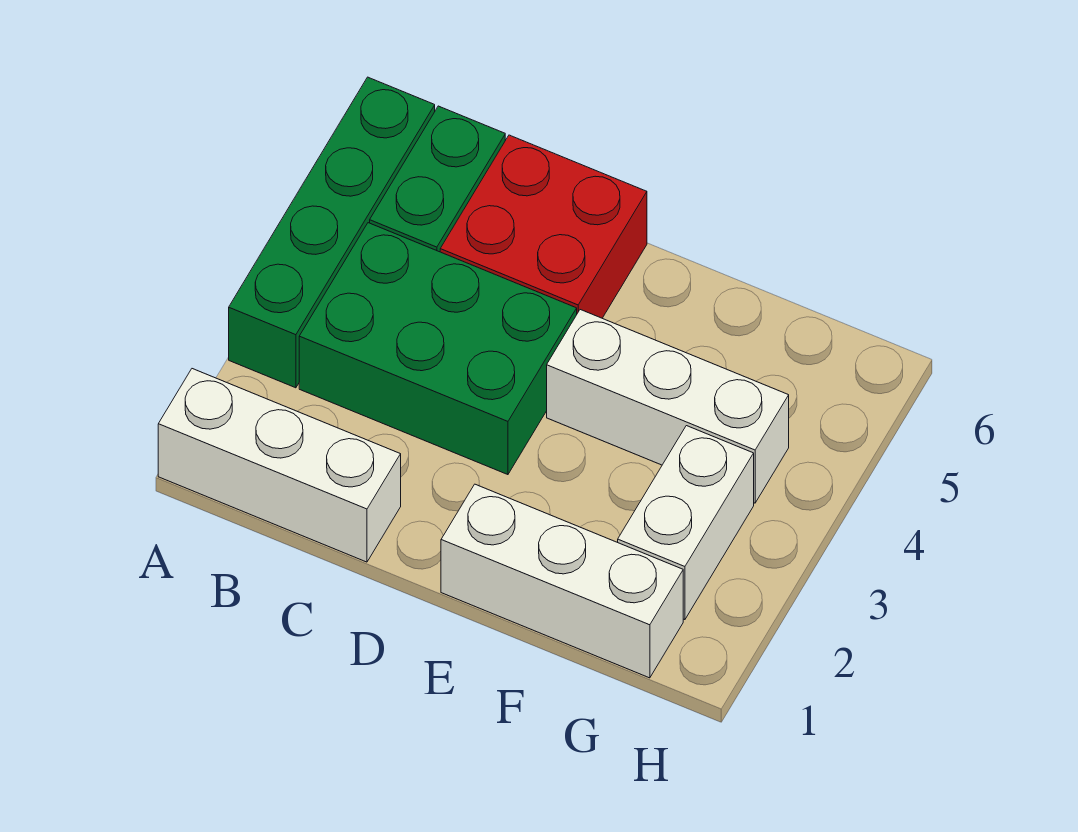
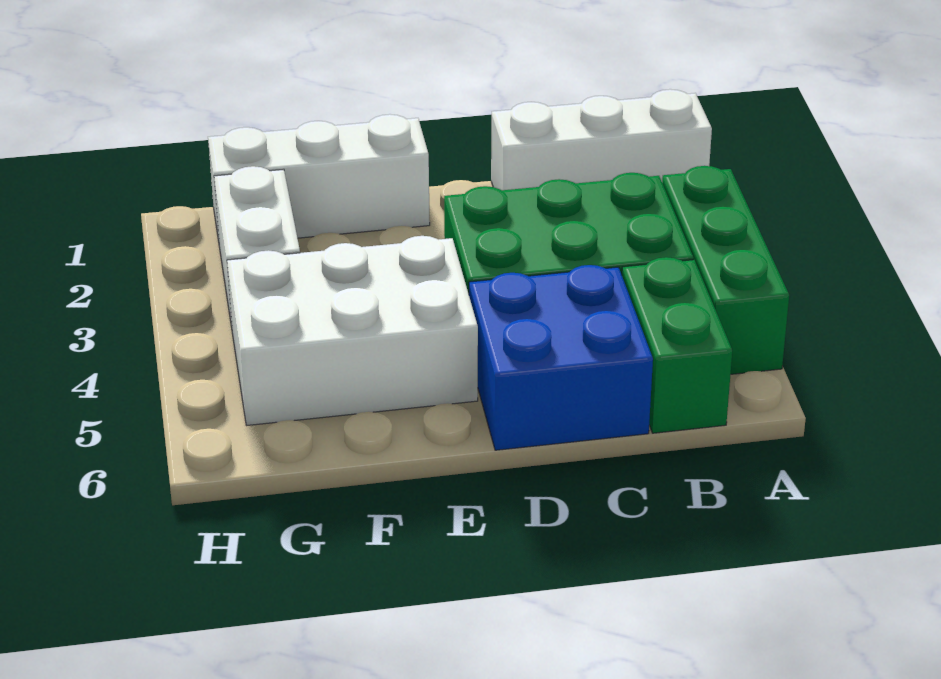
green 1x4 brick [229,77,435,388] -> green 1x3 brick [662,166,789,374]
red 2x2 brick [440,135,647,318] -> blue 2x2 brick [469,265,653,450]
white 1x3 brick [547,310,789,503] -> white 2x3 brick [227,236,478,425]

